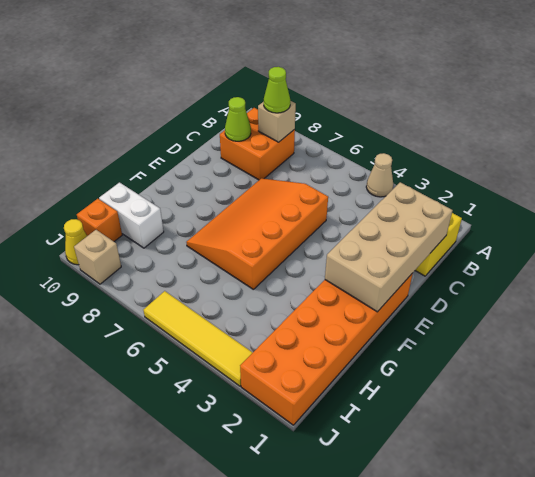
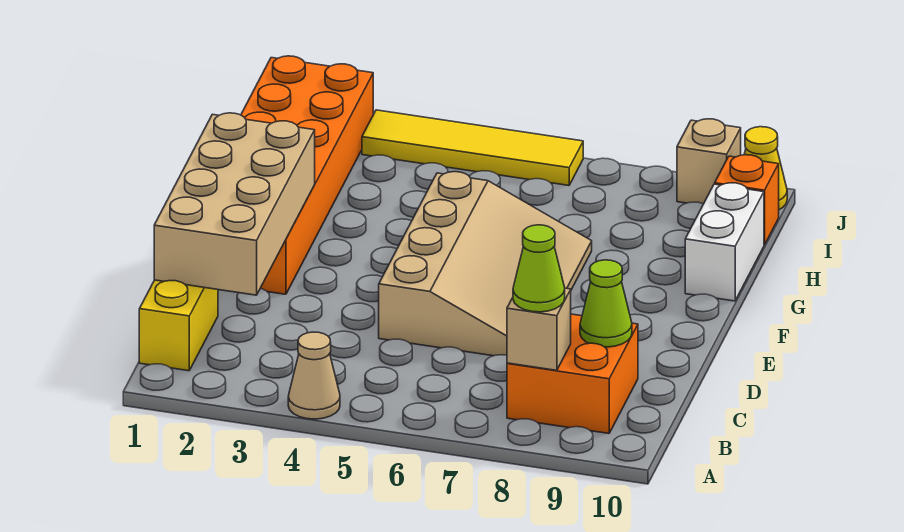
orange 3x4 slope [186,178,328,290] -> tan 3x4 slope [379,172,592,356]
white 1x2 brick [99,183,164,248] -> white 1x2 brick turned to [685,183,764,301]

